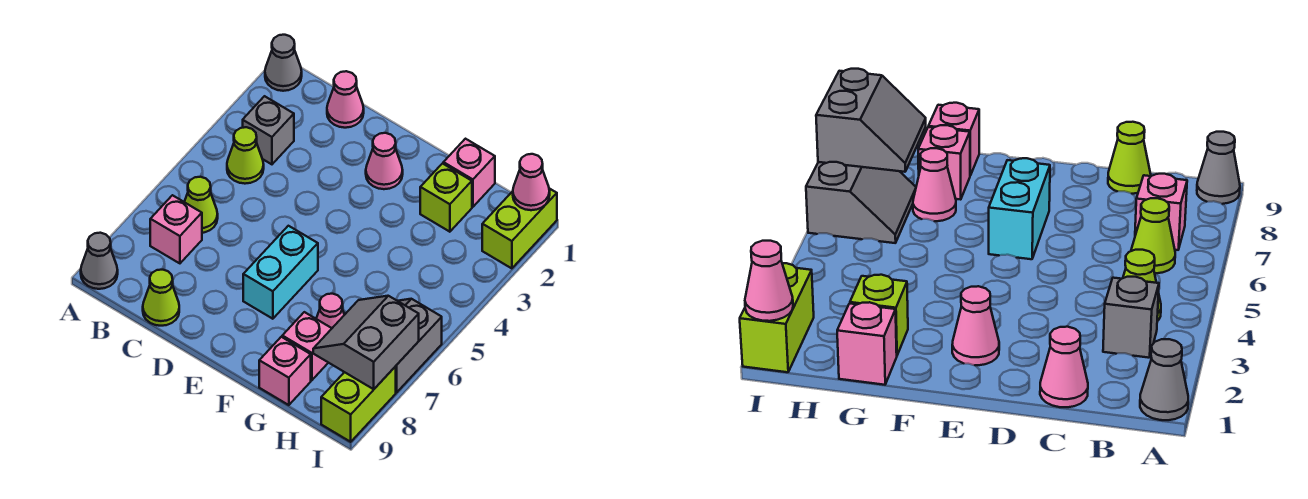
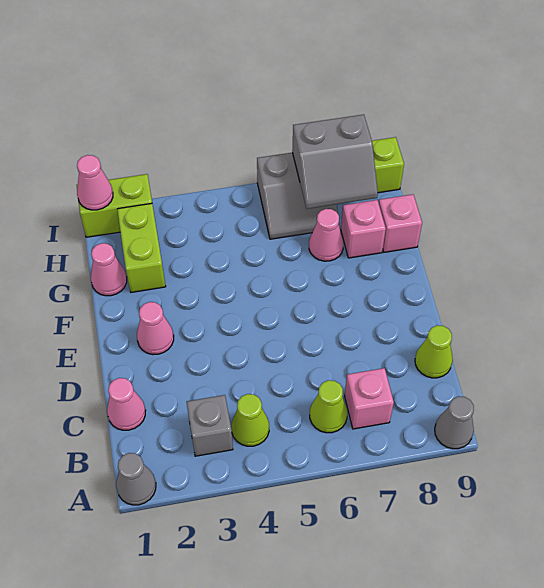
cyan 1x2 brick [243,226,318,319] -> none
pink 1x1 brick [443,139,495,207] -> pink 1x1 cone [91,243,127,296]
lime 1x1 brick [420,164,472,232] -> lime 1x2 brick [117,203,166,292]

